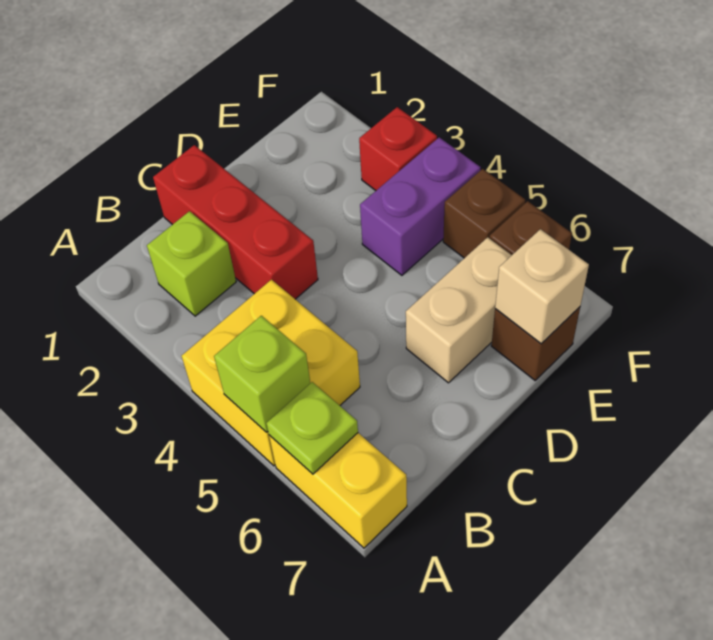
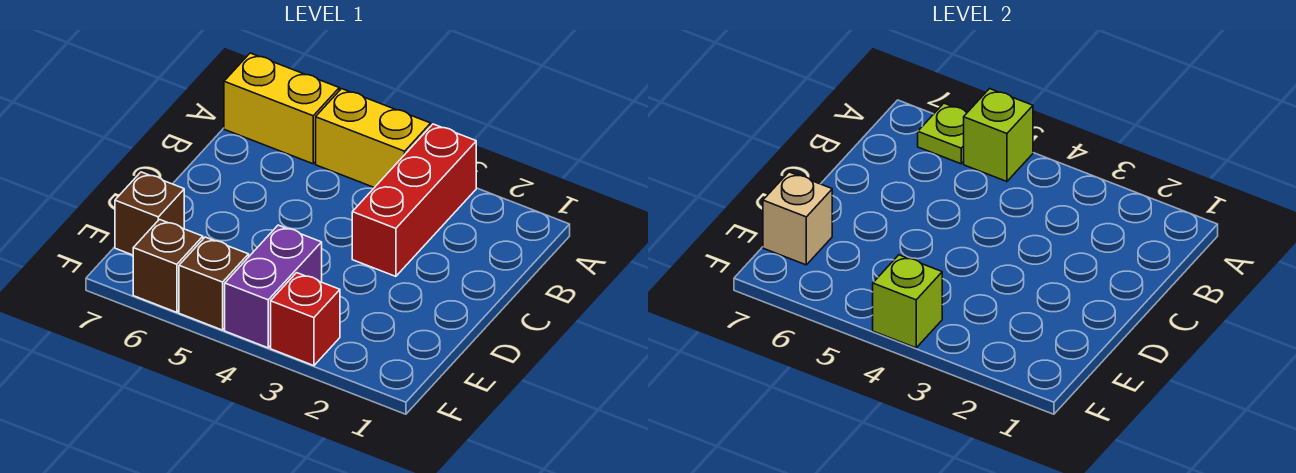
yellow 2x2 brick [182,280,360,466] -> yellow 1x2 brick [316,89,431,188]
lime 1x1 brick [147,211,236,316] -> lime 1x1 brick moved to [873,255,942,348]
red 1x3 brick [153,145,318,299] -> red 1x3 brick turned to [352,124,476,276]
tan 1x2 brick [406,237,512,383] -> none

